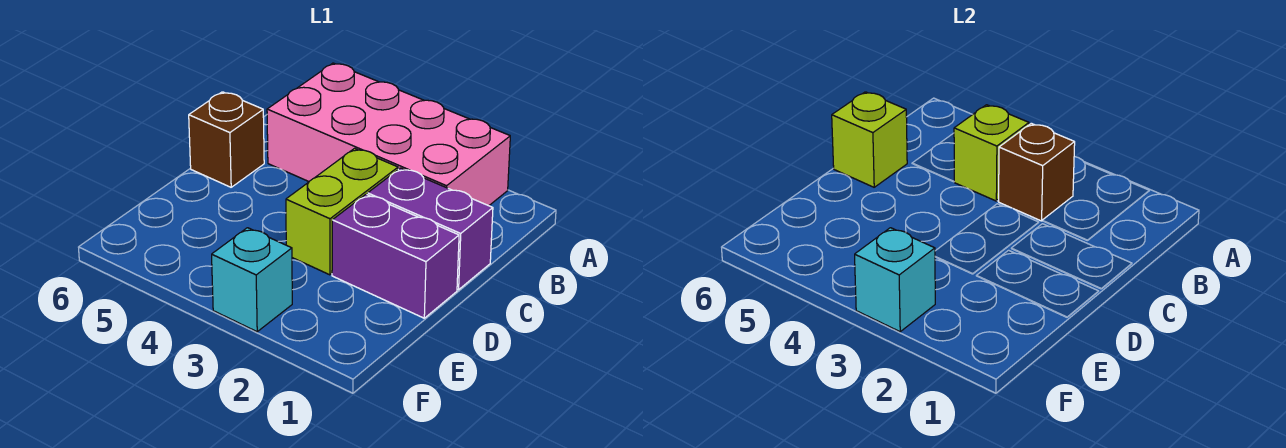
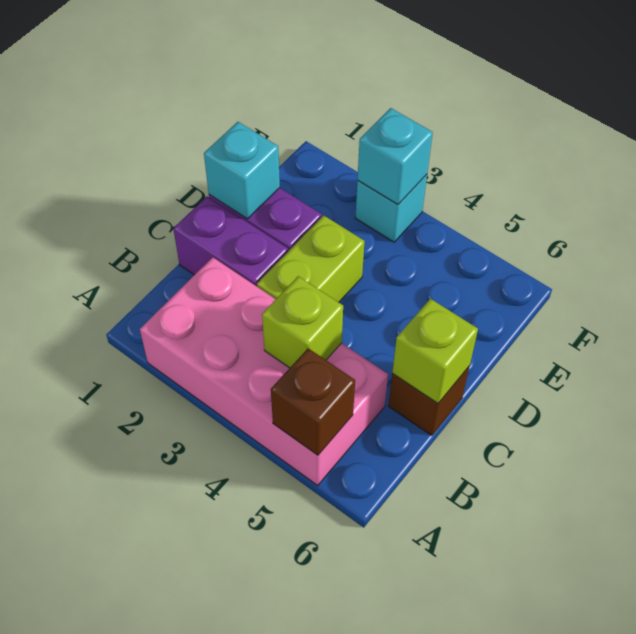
brown 1x1 brick [999,123,1075,221] -> brown 1x1 brick moved to [271,348,355,455]
none -> cyan 1x1 brick [204,122,280,219]

